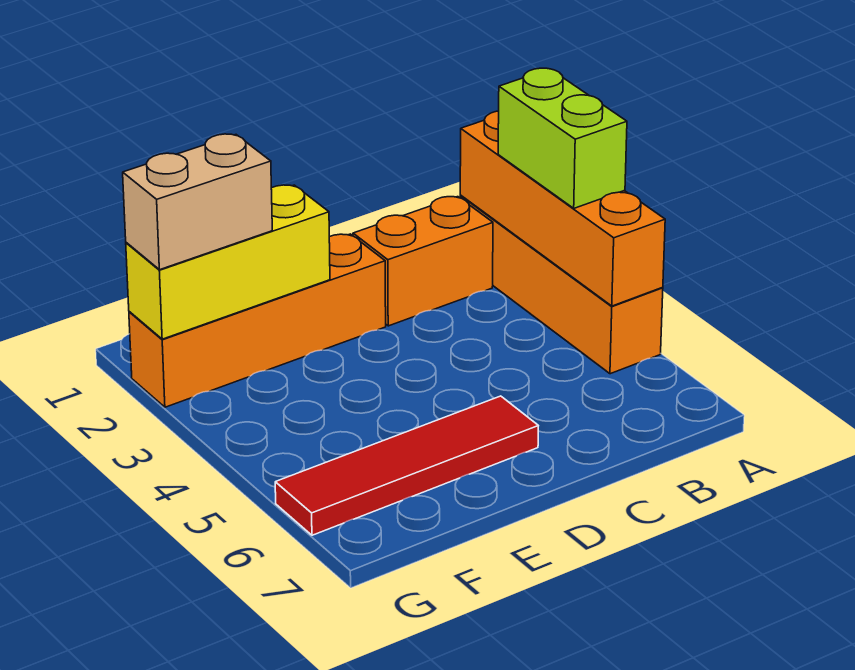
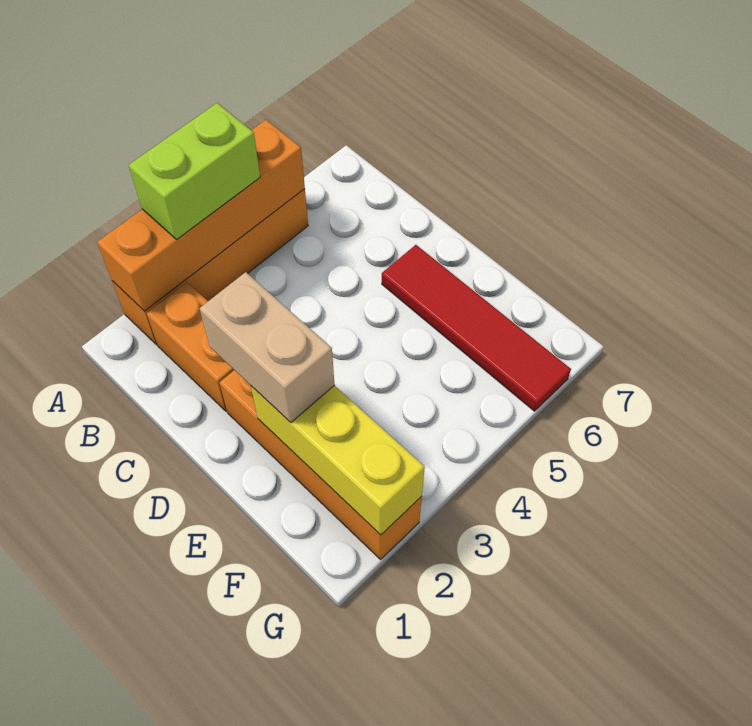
tan 1x2 brick [123,134,272,270] -> tan 1x2 brick moved to [200,272,335,422]

